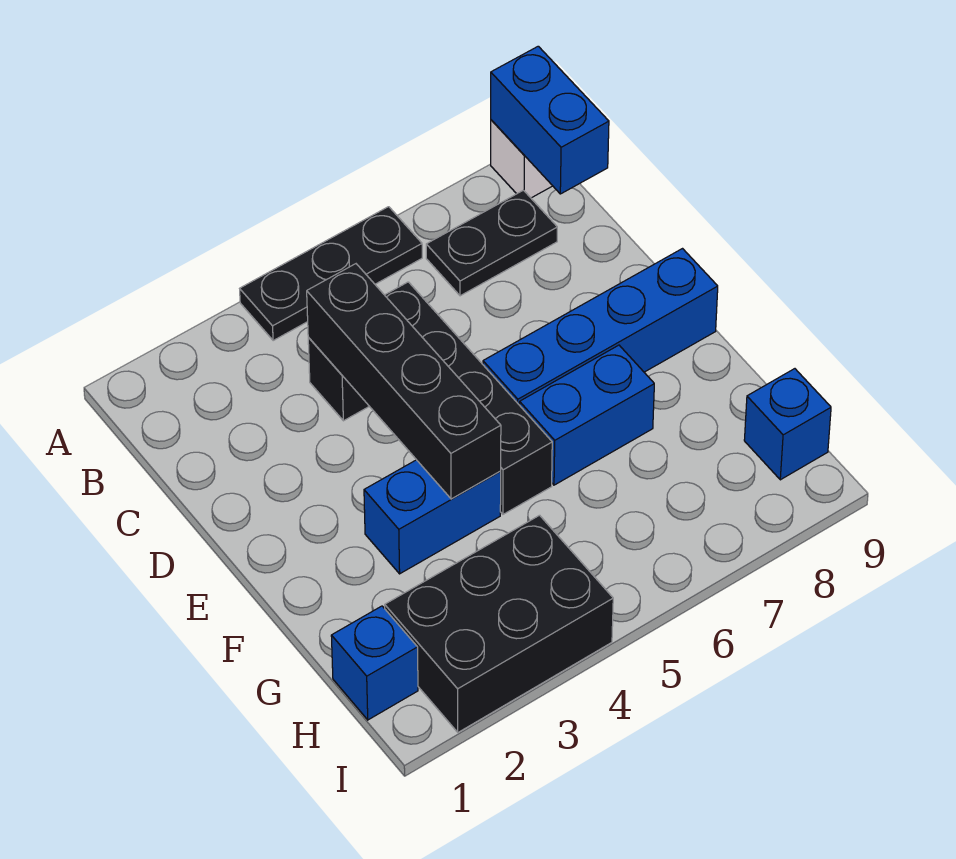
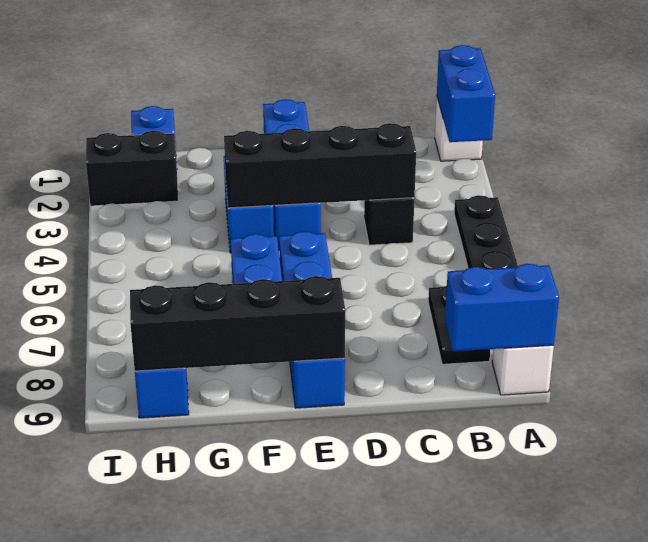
none -> white 1x1 brick [435,98,483,161]
none -> blue 1x2 brick [437,45,495,142]
black 1x4 brick [385,282,552,514] -> black 1x4 brick moved to [130,276,345,371]
none -> blue 1x4 brick [263,99,321,249]
black 2x3 brick [385,515,613,732] -> black 1x2 brick [86,131,178,206]

